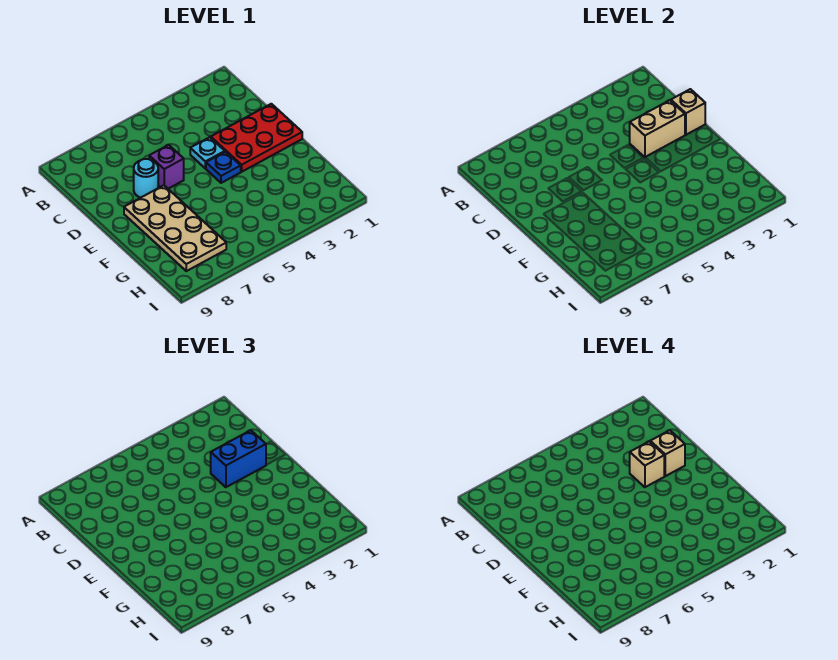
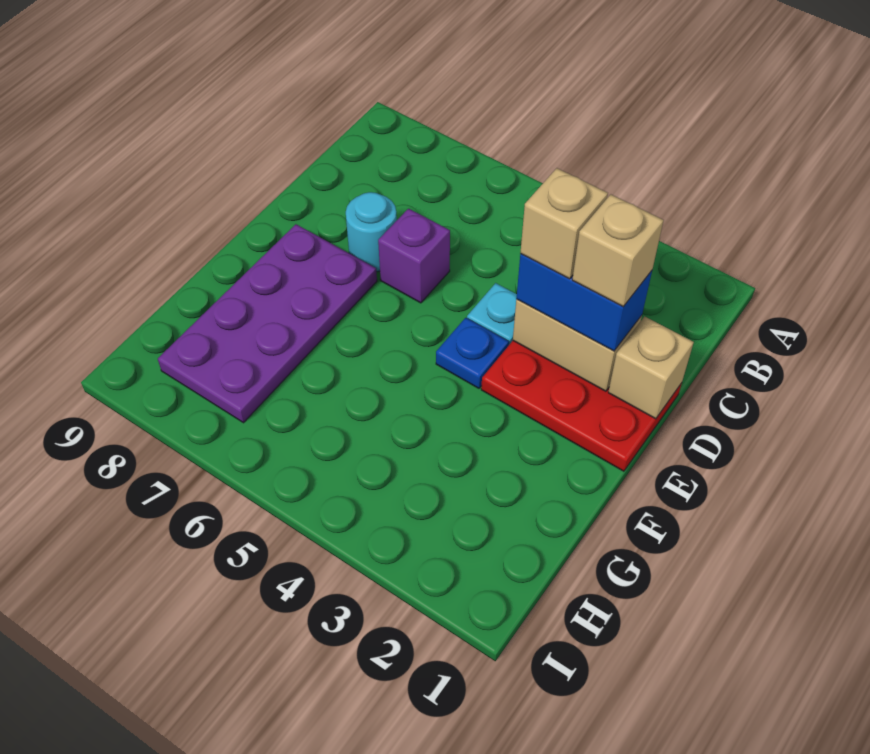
tan 2x4 plate [124,185,226,271] -> purple 2x4 plate [158,224,377,423]

